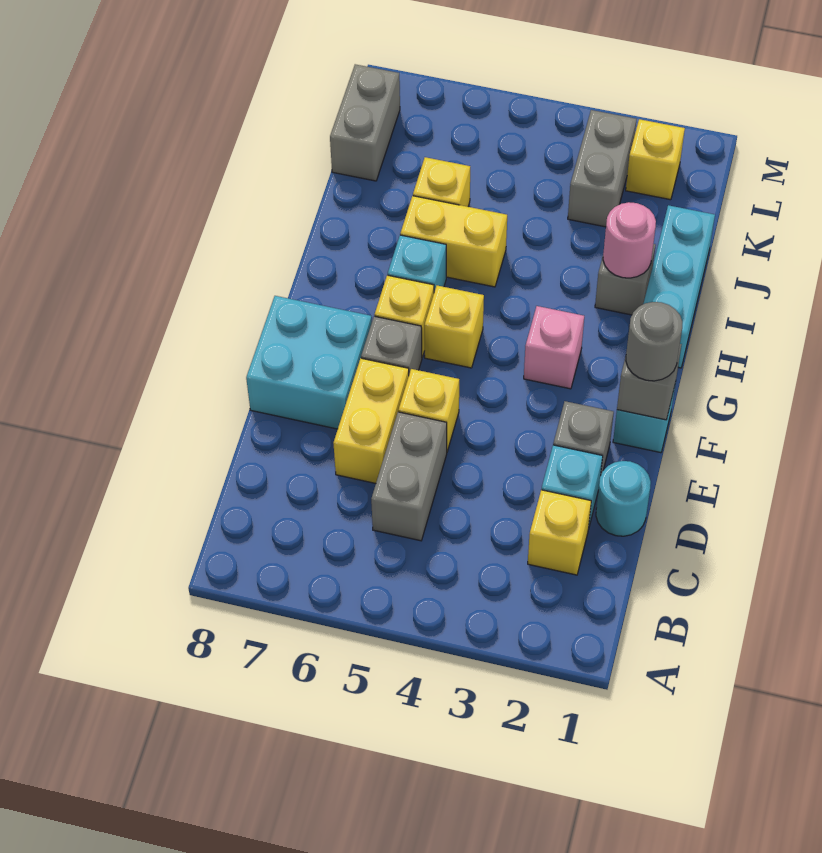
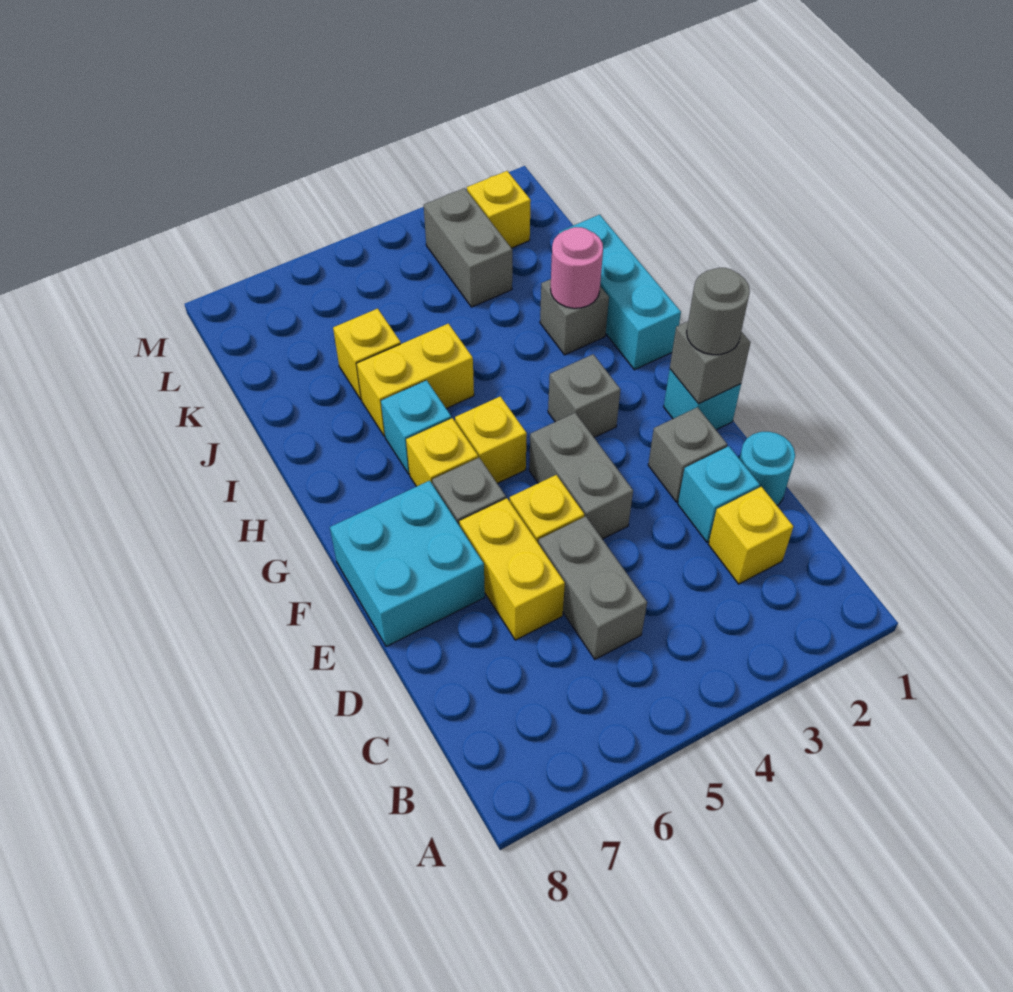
pink 1x1 brick [524,306,584,389] -> grey 1x1 brick [548,354,620,437]
grey 1x2 brick [330,64,400,181] -> grey 1x2 brick moved to [529,413,633,539]

